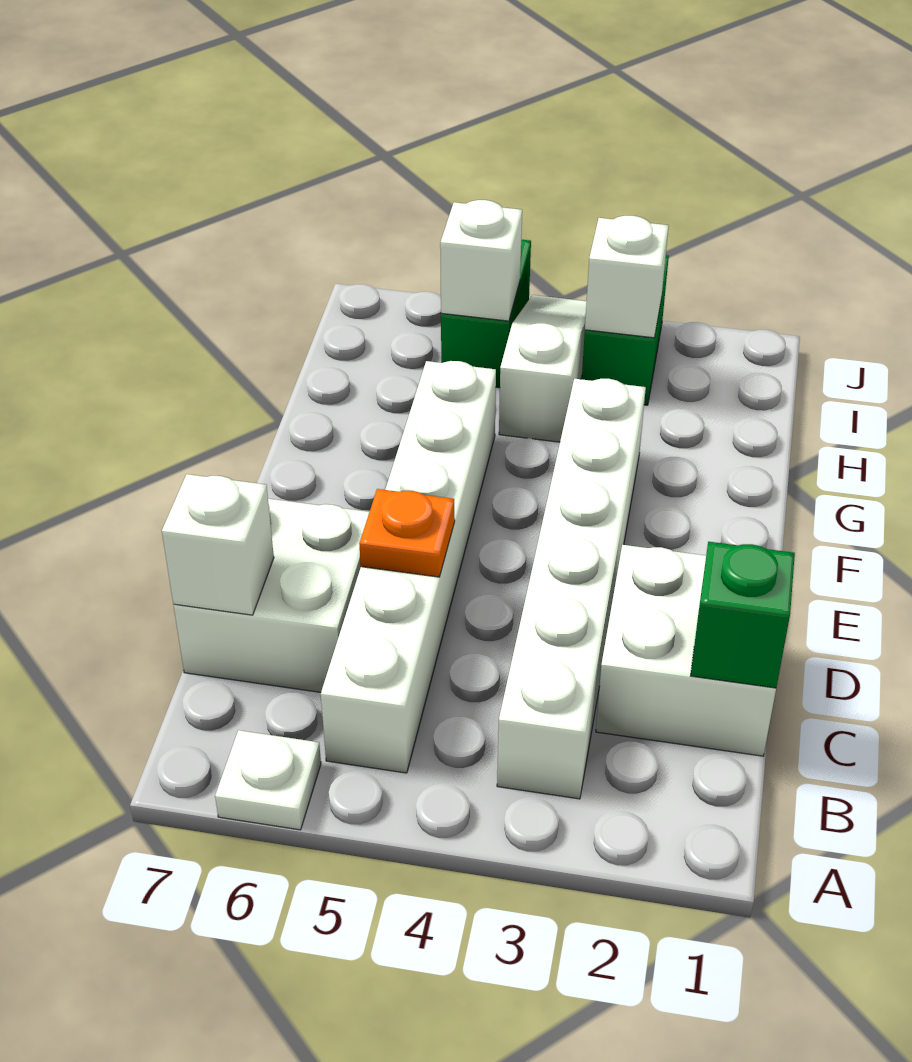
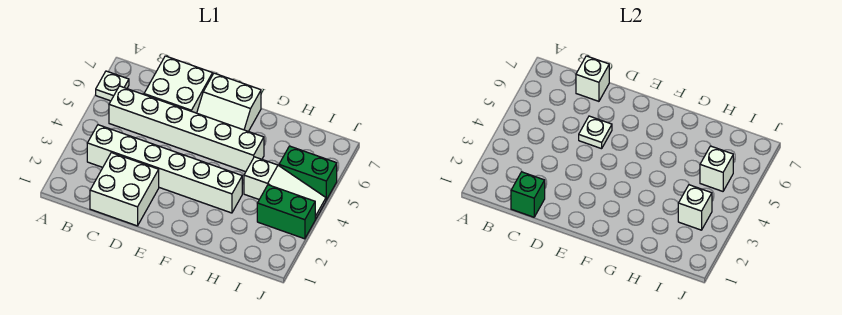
orange 1x1 plate [359,489,455,577] -> white 1x1 plate [579,116,612,149]
none -> white 2x2 slope [197,73,261,131]

